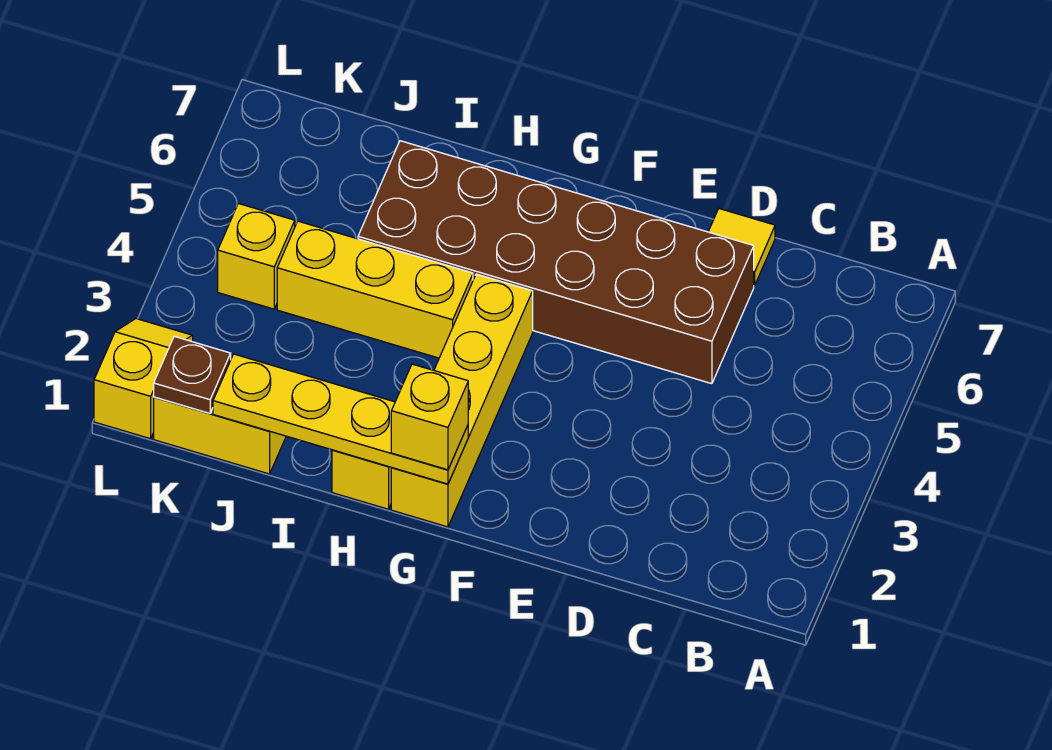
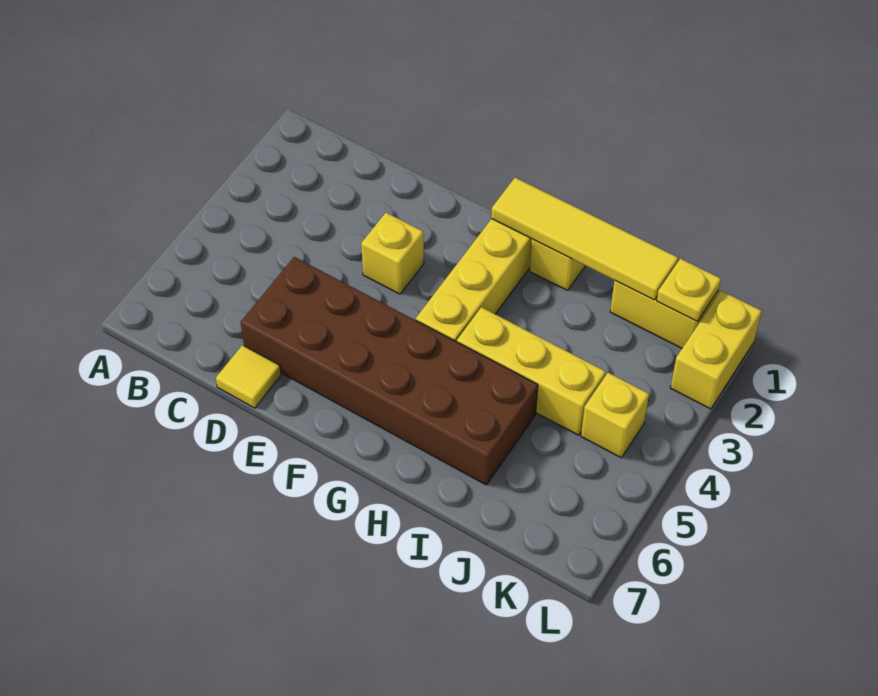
yellow 1x4 plate [213,354,468,484] -> yellow 1x4 tile [491,178,678,300]
yellow 1x1 brick [391,364,468,470] -> yellow 1x1 brick moved to [361,213,424,294]
brown 1x1 plate [154,336,231,413] -> yellow 1x1 plate [657,259,721,321]
yellow 1x2 slope [94,319,193,439] -> yellow 1x2 brick [670,291,762,409]

